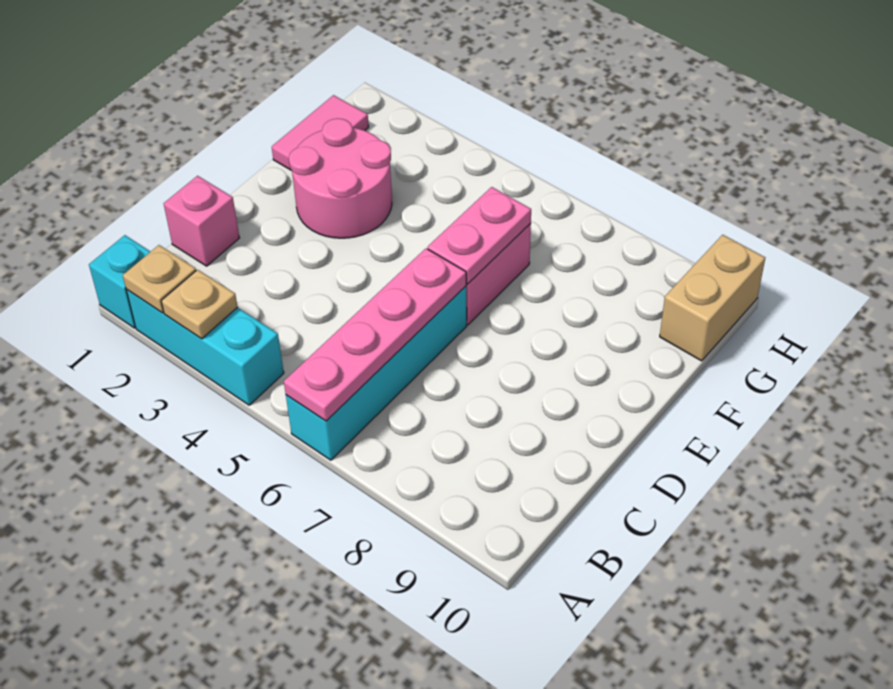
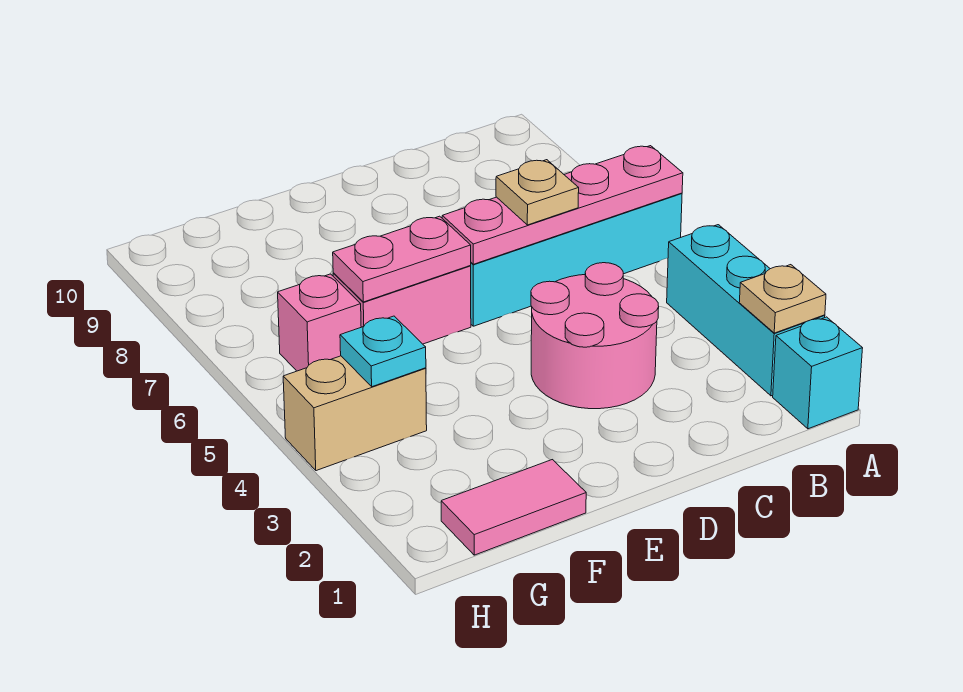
tan 1x1 plate [161,270,238,339] -> tan 1x1 plate moved to [496,160,579,225]
pink 1x1 brick [164,176,239,266] -> pink 1x1 brick moved to [278,274,361,371]
pink 2x2 round brick [289,118,392,238] -> pink 2x2 round brick moved to [531,263,659,409]
none -> cyan 1x1 plate [340,316,426,387]
tan 1x2 brick [660,235,765,361] -> tan 1x2 brick moved to [283,356,427,471]

